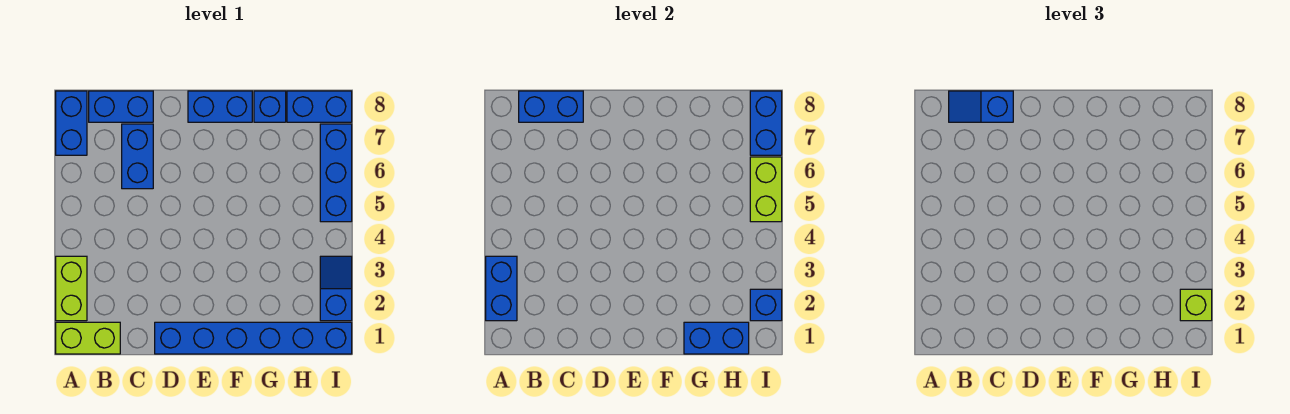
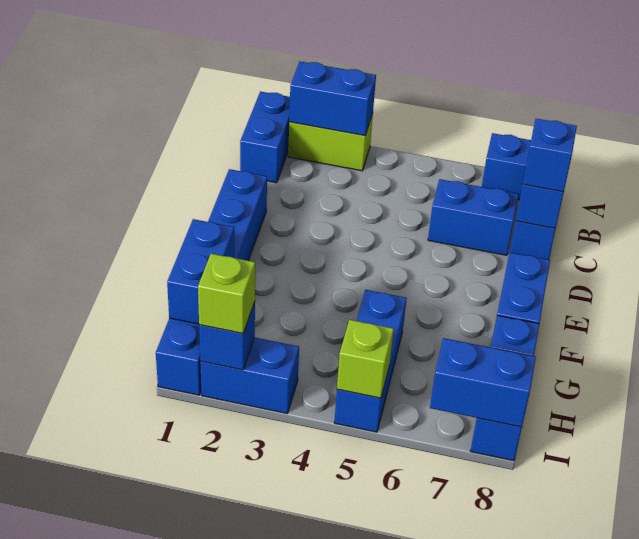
lime 1x2 brick [56,322,120,354] -> blue 1x2 brick [240,91,290,183]
blue 1x2 slope [320,256,352,321] -> blue 1x2 brick [200,338,299,413]
blue 1x3 brick [320,124,352,222] -> blue 1x3 brick turned to [334,290,407,432]
lime 1x2 brick [750,157,782,222] -> lime 1x1 brick [337,320,394,398]

